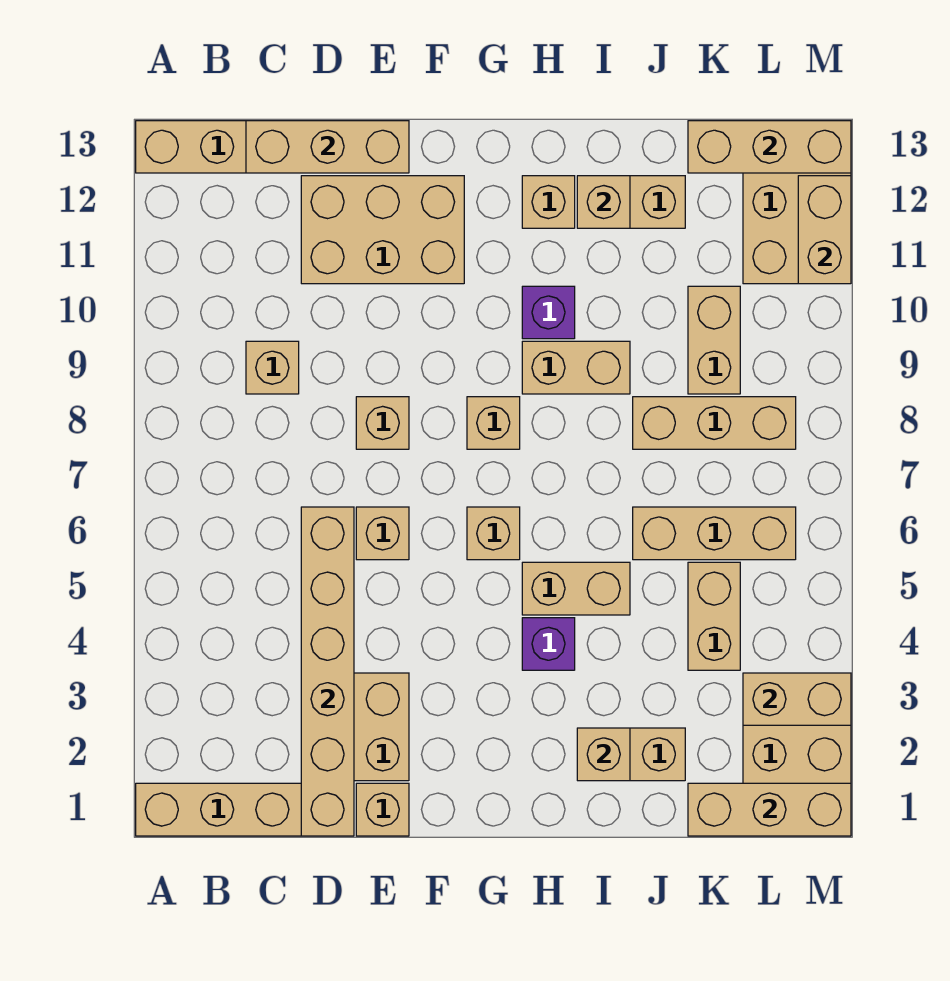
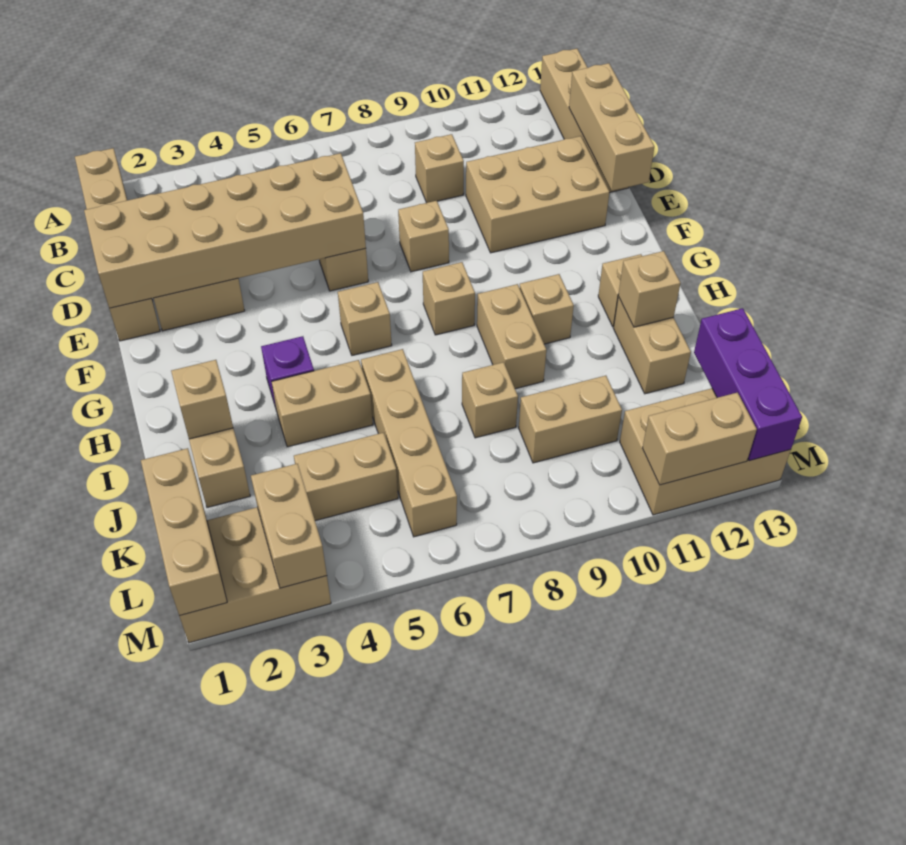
tan 1x6 brick [301,507,354,836] -> tan 2x6 brick [84,153,366,308]
tan 2x3 brick [301,176,464,284] -> tan 2x3 brick turned to [466,136,609,253]
tan 1x2 brick [522,562,630,615] -> tan 1x2 brick turned to [272,360,373,447]
purple 1x1 brick [522,286,575,339] -> tan 1x1 brick [520,274,574,344]
tan 1x3 brick [633,507,796,560] -> tan 1x4 brick [361,349,457,537]
tan 1x3 brick [633,397,796,449] -> tan 1x1 brick [462,362,518,438]
tan 1x3 brick [688,121,851,173] -> purple 1x3 brick [694,308,802,461]

